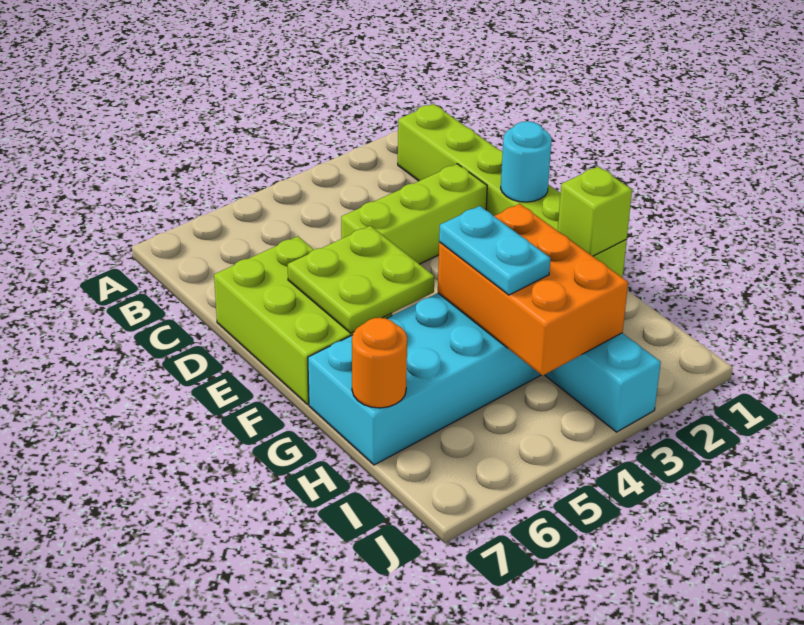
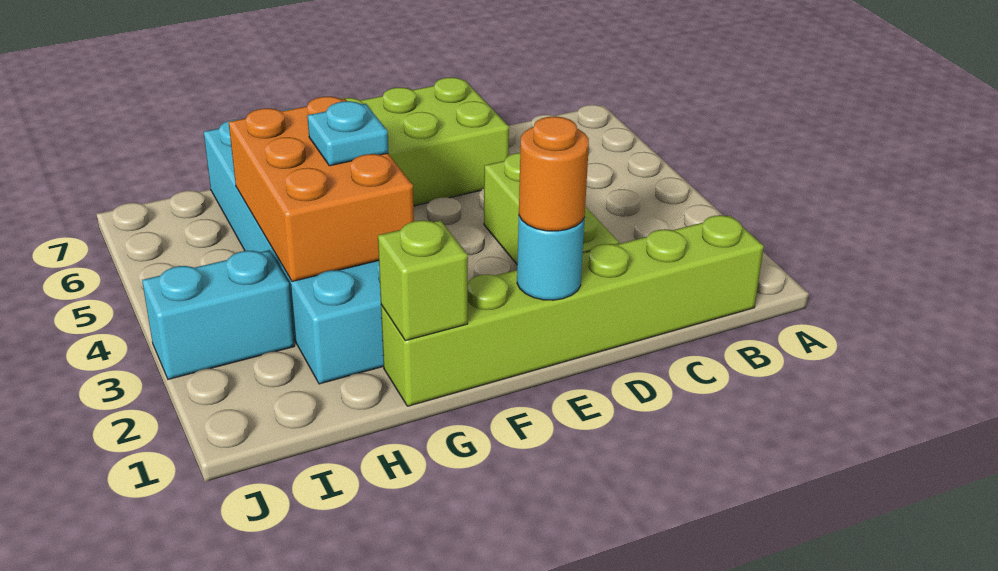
lime 2x2 plate [288,226,434,333] -> none
orange 2x3 brick [438,204,628,376] -> orange 2x3 brick turned to [229,97,414,282]
cyan 1x2 plate [439,206,550,295] -> cyan 1x1 plate [307,101,388,166]
orange 1x1 round brick [352,318,407,408] -> orange 1x1 round brick moved to [519,116,589,231]

